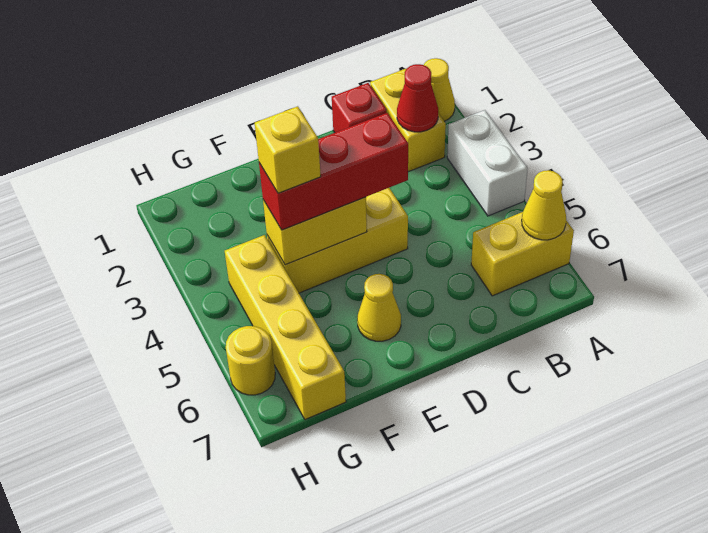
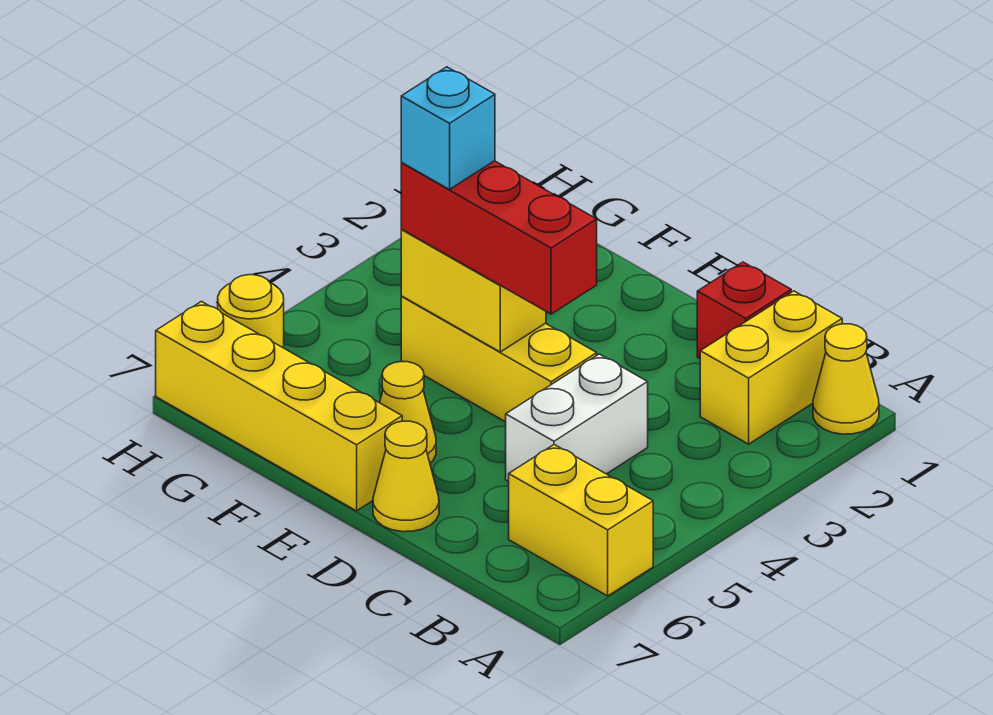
white 1x2 brick [447,110,528,216] -> white 1x2 brick moved to [506,354,648,482]
yellow 1x1 cone [522,170,566,240] -> yellow 1x1 cone moved to [373,421,439,532]
red 1x1 cone [397,64,438,132] -> none
yellow 1x1 brick [255,106,321,193] -> cyan 1x1 brick [401,67,495,189]
yellow 1x4 brick [225,235,346,420] -> yellow 1x4 brick turned to [156,301,402,511]

